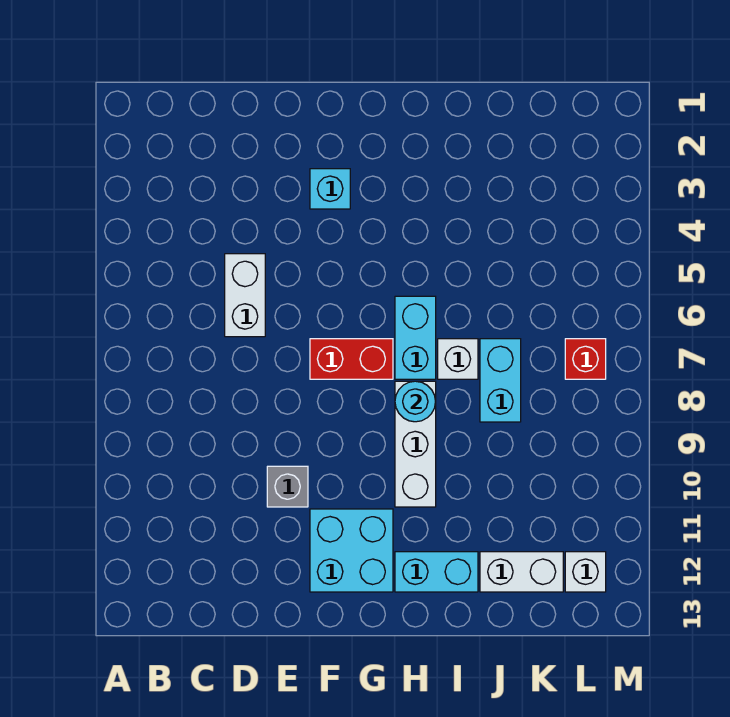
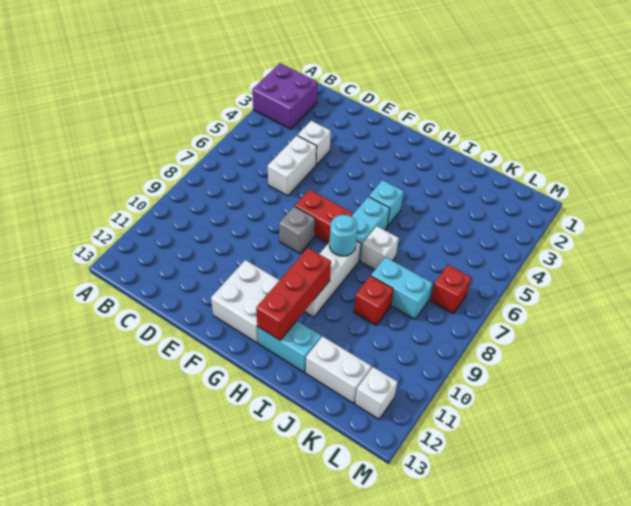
none -> purple 2x2 brick [252,63,318,129]
none -> white 1x1 brick [298,120,331,165]
grey 1x1 brick [267,466,308,507] -> grey 1x1 brick moved to [279,206,315,253]
cyan 1x1 brick [310,169,350,209] -> cyan 1x1 brick moved to [369,180,404,226]
cyan 2x2 brick [310,509,393,592] -> white 2x2 brick [211,260,280,343]
none -> red 1x3 brick [256,248,331,340]
cyan 1x2 brick [480,339,521,422] -> cyan 1x2 brick turned to [371,257,433,319]
none -> red 1x1 brick [354,276,393,325]

